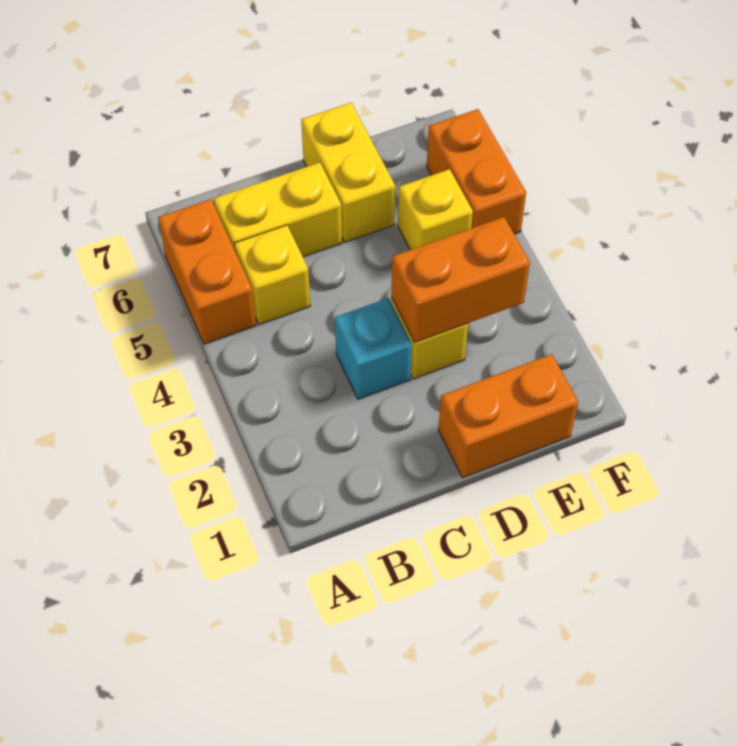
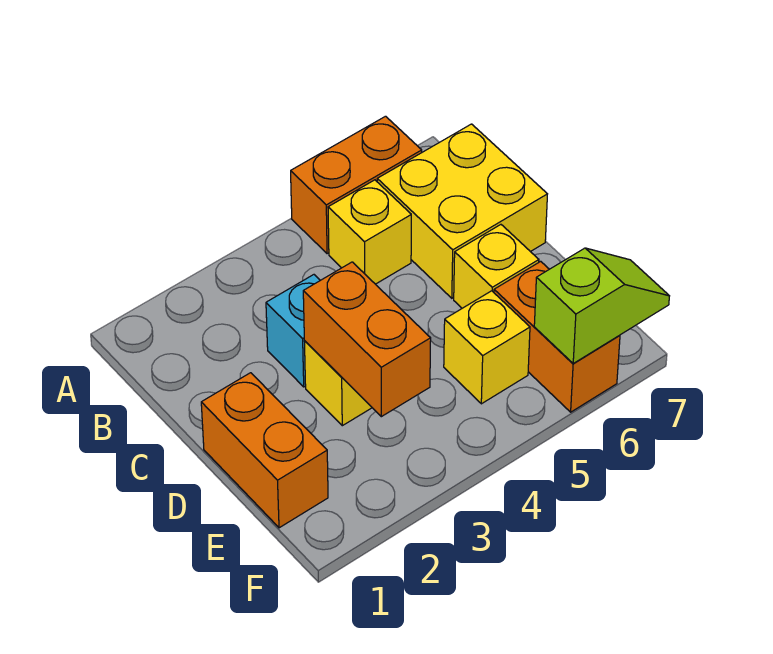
yellow 1x2 brick [214,162,342,257] -> yellow 2x2 brick [377,124,547,298]
yellow 1x2 brick [301,103,395,242] -> yellow 1x1 brick [454,225,539,308]
orange 1x2 brick [427,109,526,234] -> orange 1x2 brick turned to [494,261,620,412]
none -> lime 1x2 slope [534,248,669,363]

